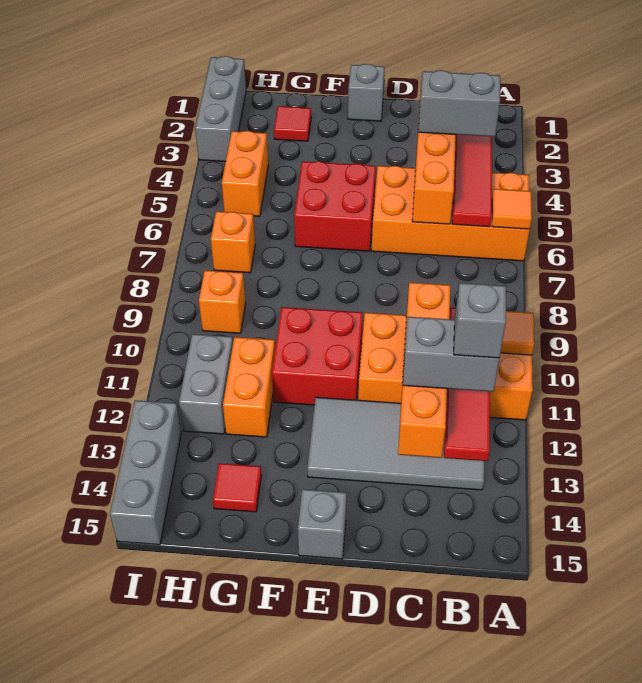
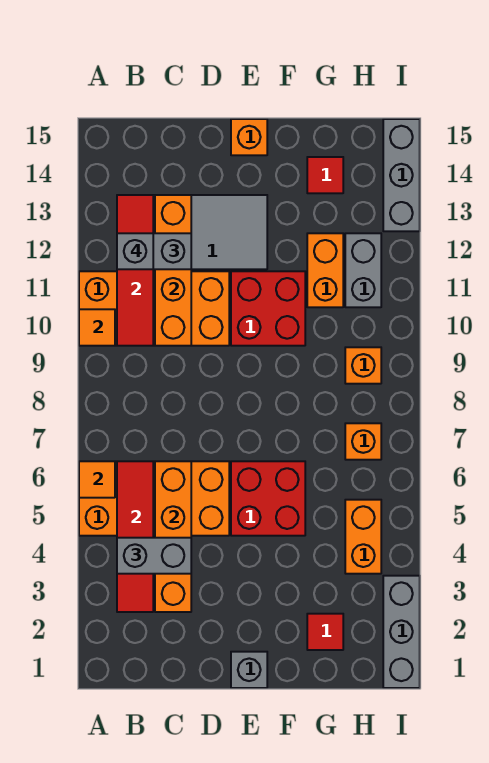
grey 1x1 brick [298,489,346,559] -> orange 1x1 brick [231,119,267,155]

